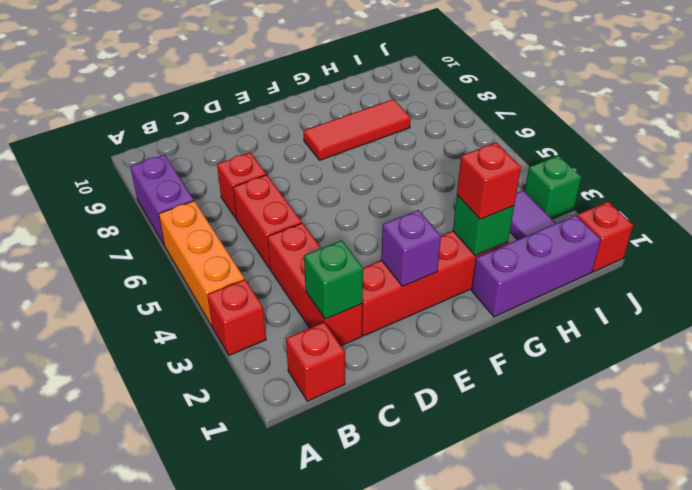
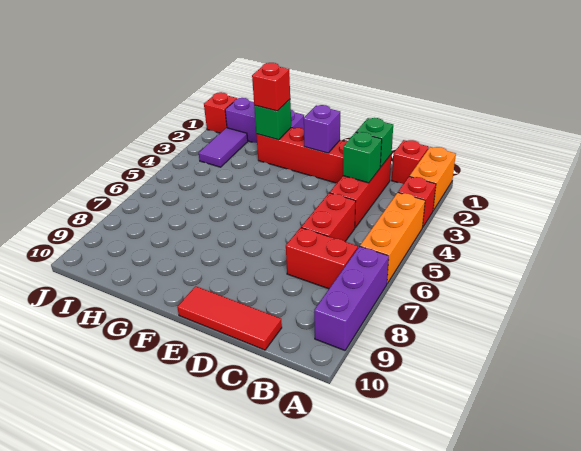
none -> orange 1x2 brick [410,147,456,211]
purple 1x2 brick [130,155,194,245] -> purple 1x3 brick [314,246,389,350]
red 1x1 brick [217,153,266,219] -> red 1x2 brick [286,228,358,289]
red 1x3 tile [303,99,411,160] -> red 1x3 tile moved to [177,286,282,350]
green 1x1 brick [525,155,581,219] -> green 1x1 brick moved to [343,132,382,183]

